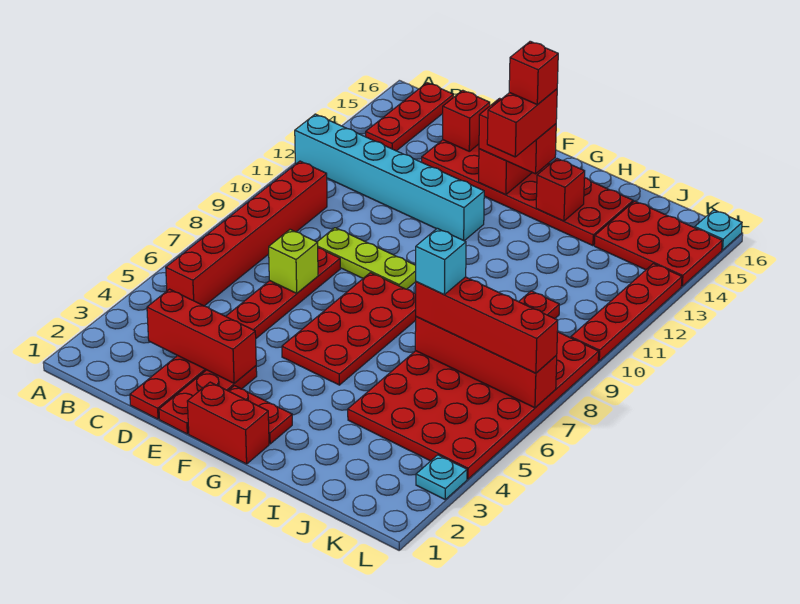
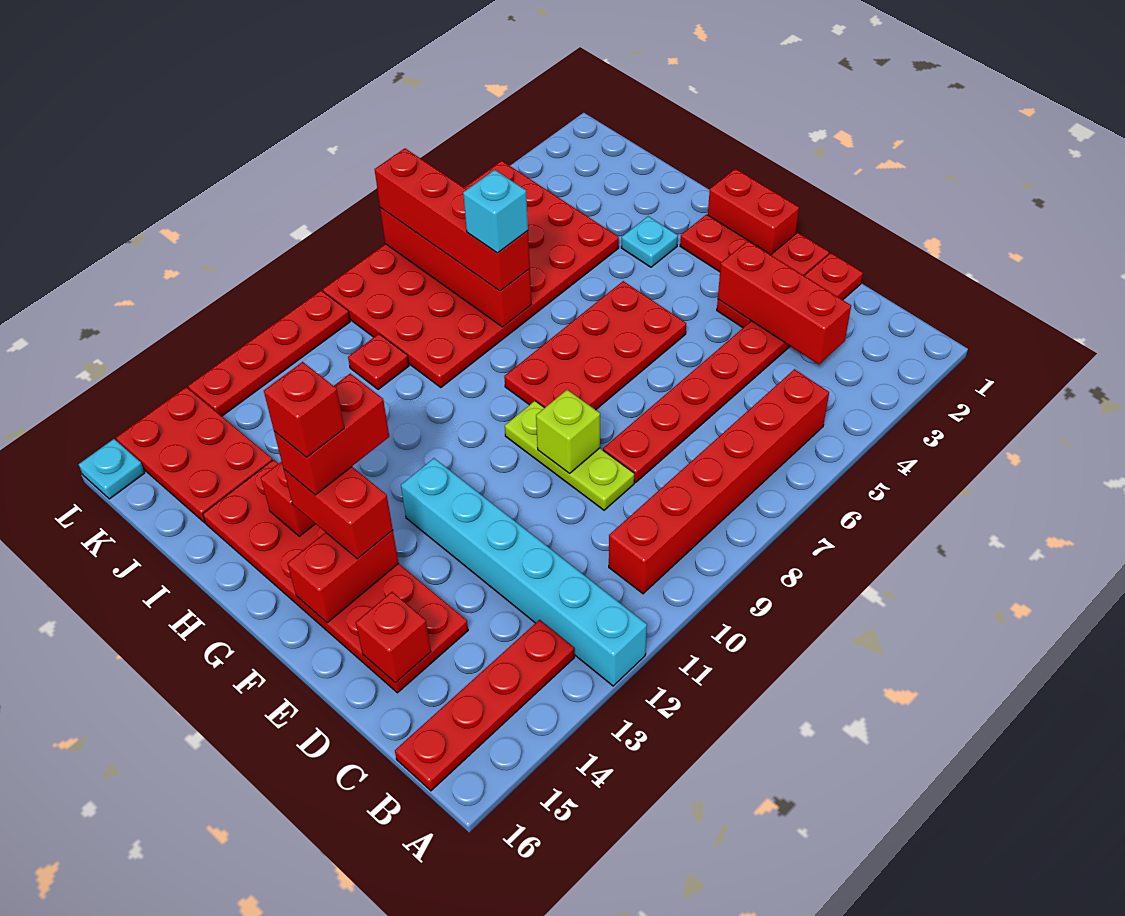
red 1x3 plate [366,83,453,151] -> red 1x4 plate [395,620,574,791]
lime 1x1 brick [269,229,318,293] -> lime 1x1 brick moved to [536,390,600,474]
cyan 1x1 plate [416,455,467,499] -> cyan 1x1 plate moved to [621,216,678,267]

